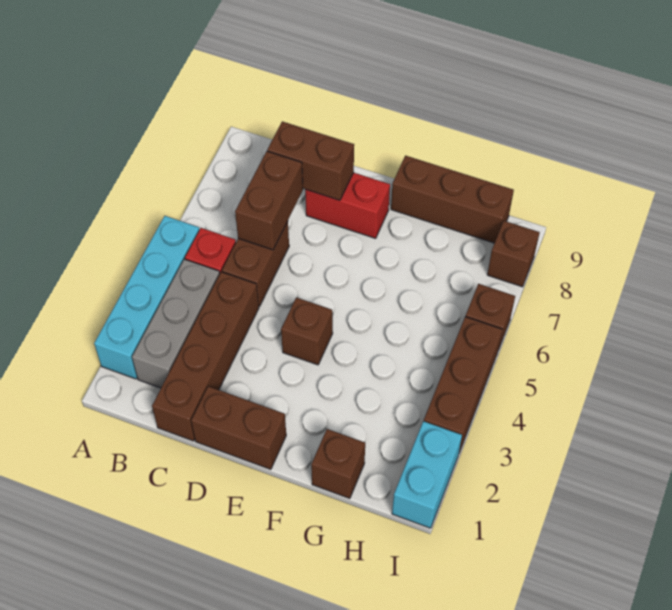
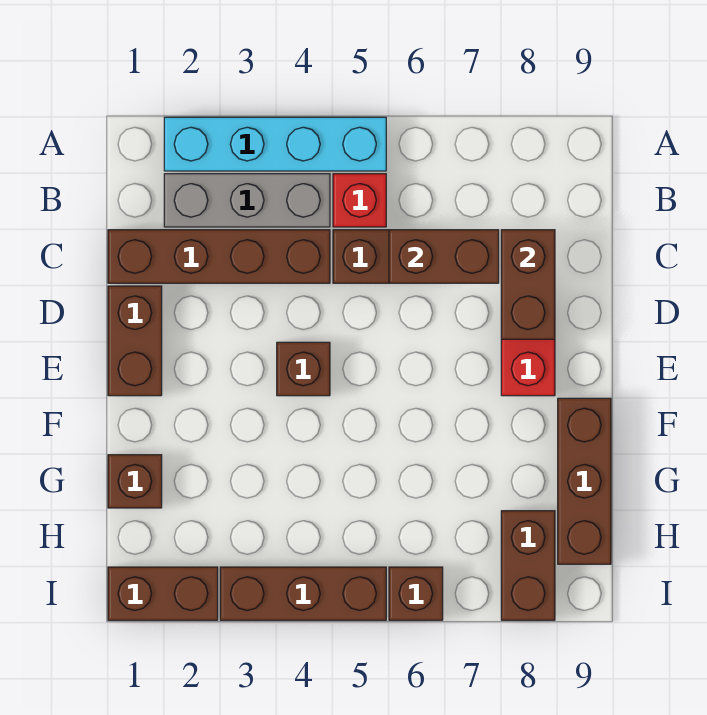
cyan 1x2 brick [392,421,462,528] -> brown 1x2 brick [108,567,218,620]
brown 1x1 brick [487,221,540,287] -> brown 1x2 brick [501,511,555,620]

